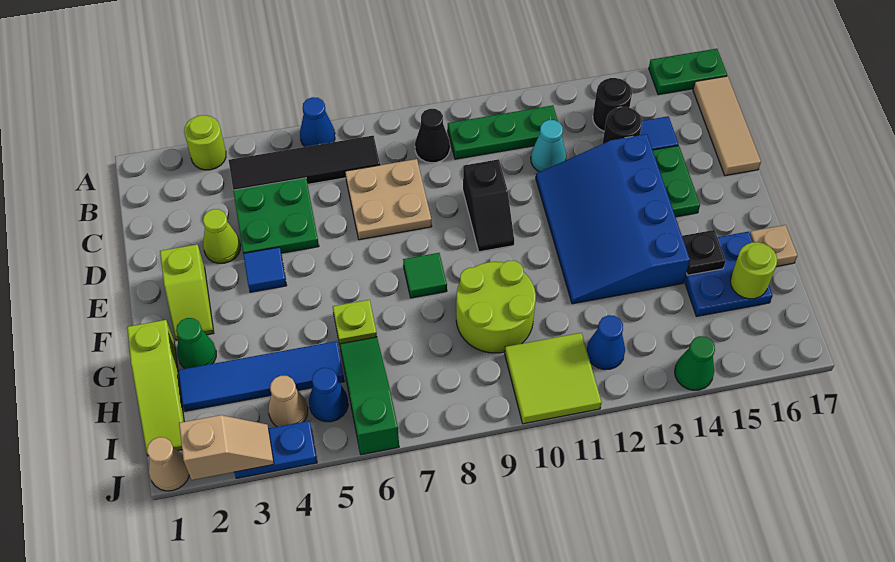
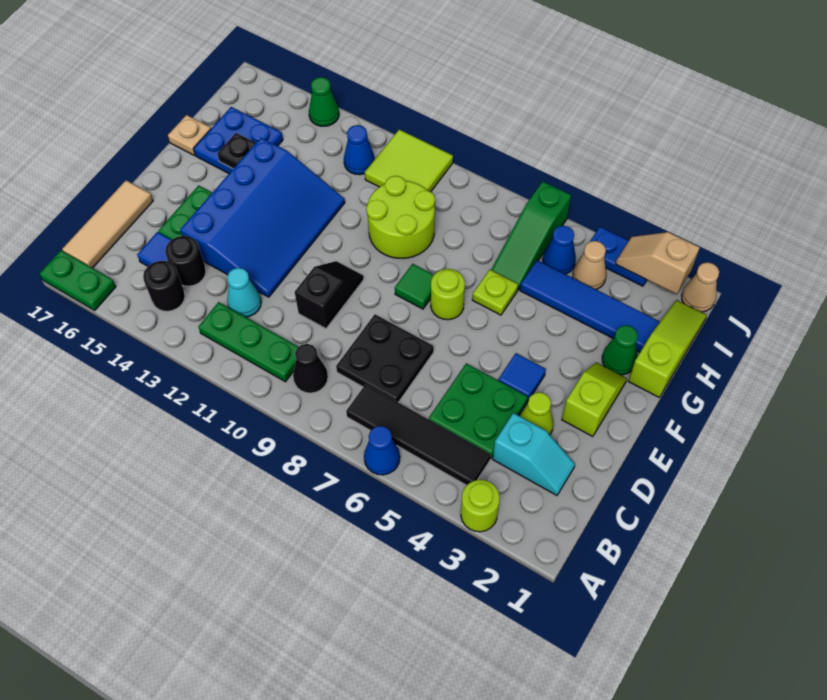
none -> cyan 1x2 slope [493,413,575,495]
tan 2x2 plate [345,159,432,240] -> black 2x2 plate [336,314,434,402]
lime 1x1 round brick [730,242,777,299] -> lime 1x1 round brick moved to [431,269,465,320]

